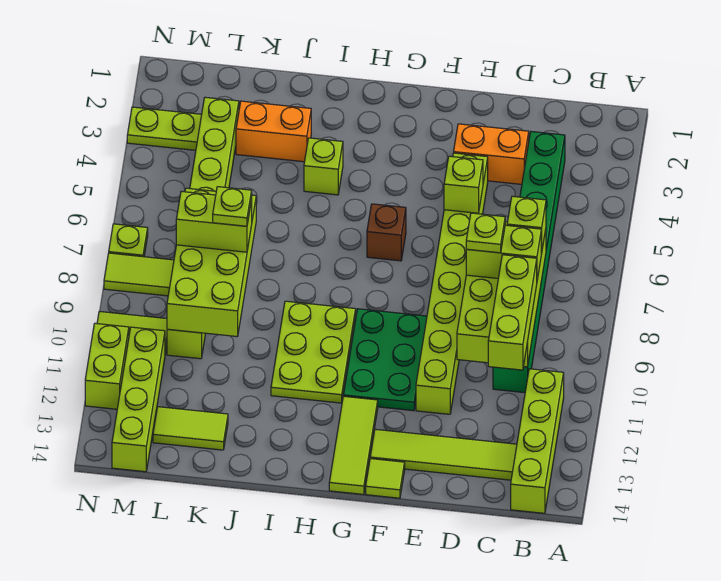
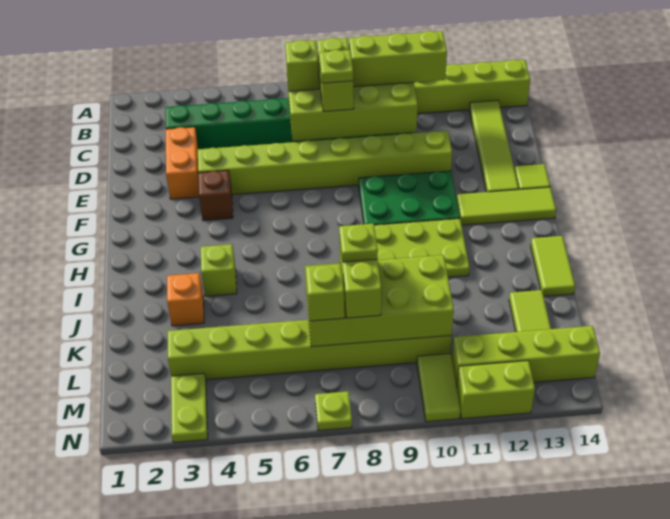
lime 1x1 brick [444,156,483,213] -> lime 1x1 brick moved to [306,264,345,321]
brown 1x1 brick [367,204,406,261] -> brown 1x1 brick moved to [198,170,233,221]
orange 1x2 brick [236,101,311,162] -> orange 1x1 brick [167,273,204,326]
lime 1x2 tile [104,253,174,296] -> lime 1x2 tile moved to [531,236,575,296]

